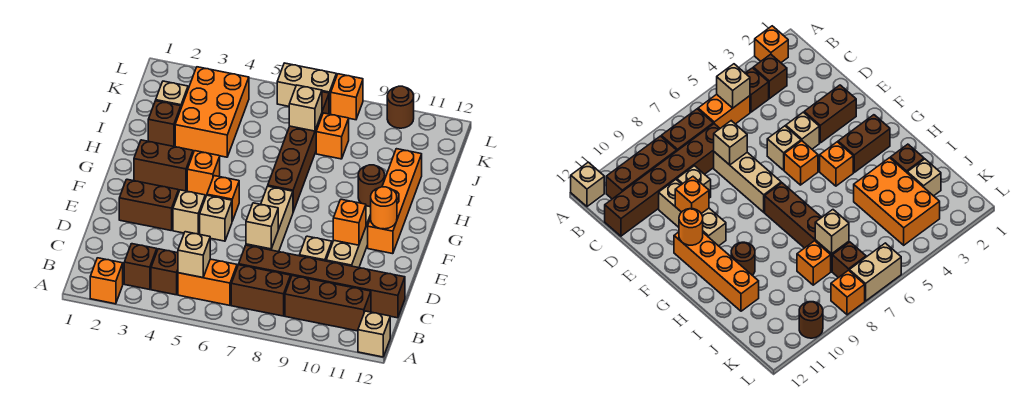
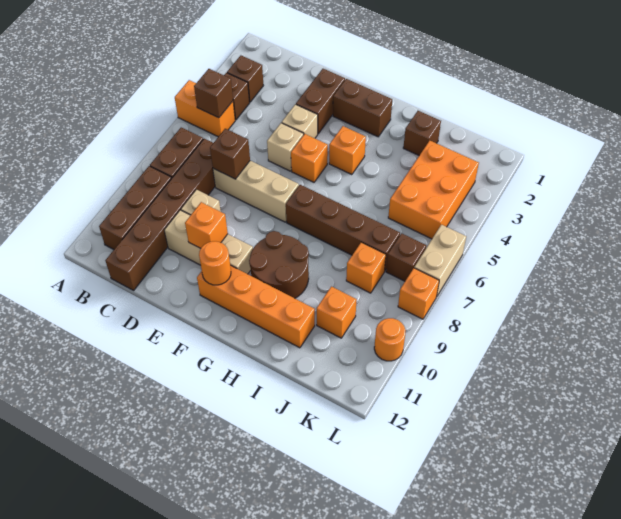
orange 1x1 brick [90,258,123,304] -> orange 1x1 brick moved to [317,287,357,338]
tan 1x1 brick [358,311,390,357] -> none
orange 1x2 brick [178,259,237,305] -> orange 1x2 brick turned to [175,80,235,137]
tan 1x1 brick [178,232,210,278] -> brown 1x1 brick [194,69,233,118]
tan 1x1 brick [246,203,278,249] -> brown 1x1 brick [210,129,250,179]
brown 1x2 brick [134,140,193,191] -> brown 1x2 brick turned to [333,79,392,137]
brown 1x1 round brick [358,165,385,207] -> brown 2x2 round brick [249,231,309,298]
orange 2x3 brick [175,67,249,157] -> orange 2x3 brick turned to [388,141,479,239]
tan 1x1 brick [156,81,188,108] -> none
tan 1x1 brick [289,85,322,131] -> none
brown 1x1 round brick [387,86,414,128] -> orange 1x1 round brick [374,318,406,361]

